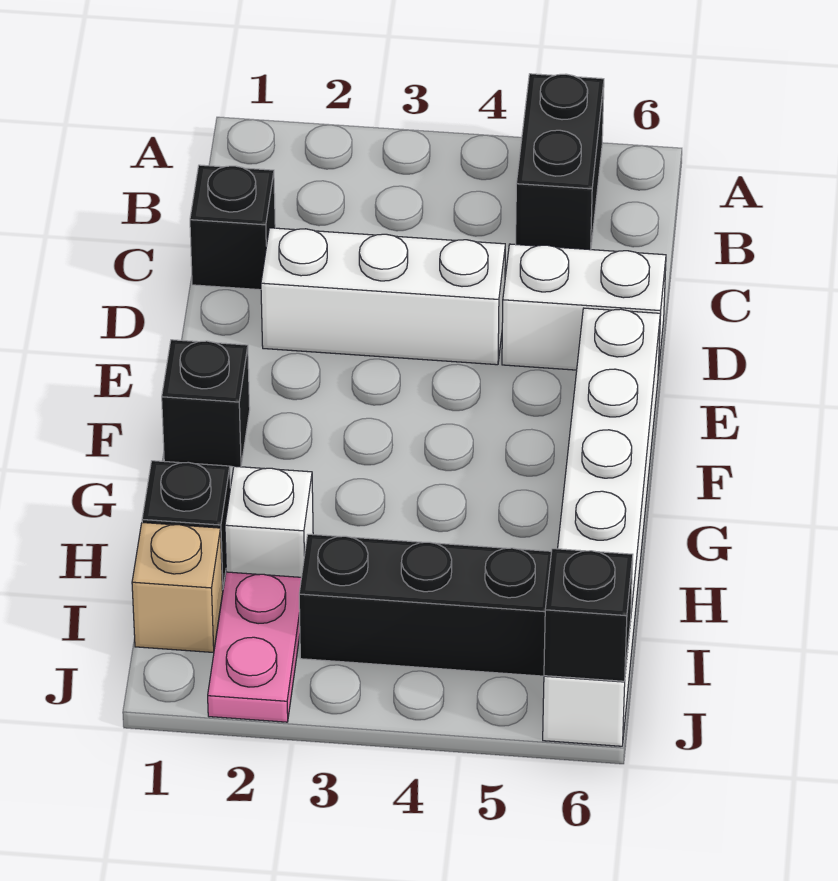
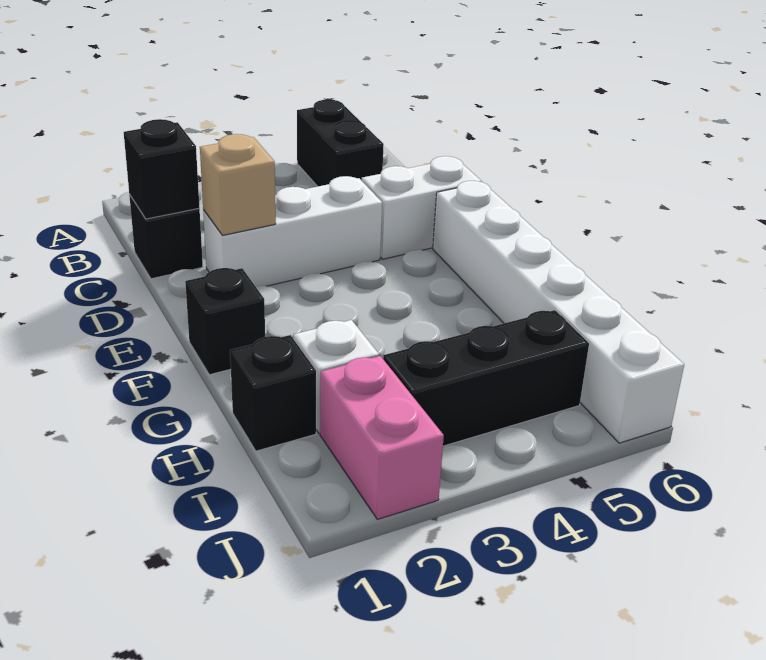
tan 1x1 brick [132,523,223,652] -> tan 1x1 brick moved to [200,134,276,236]
pink 1x2 plate [208,572,301,722] -> pink 1x2 brick [320,356,444,519]
black 1x1 brick [544,549,633,681] -> black 1x1 brick moved to [124,119,200,219]

